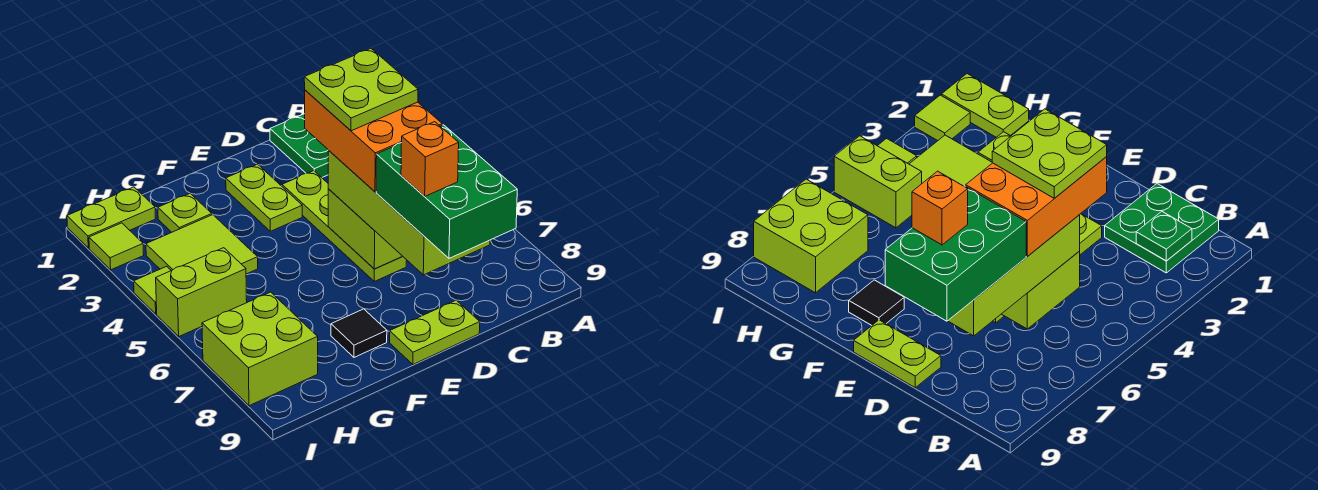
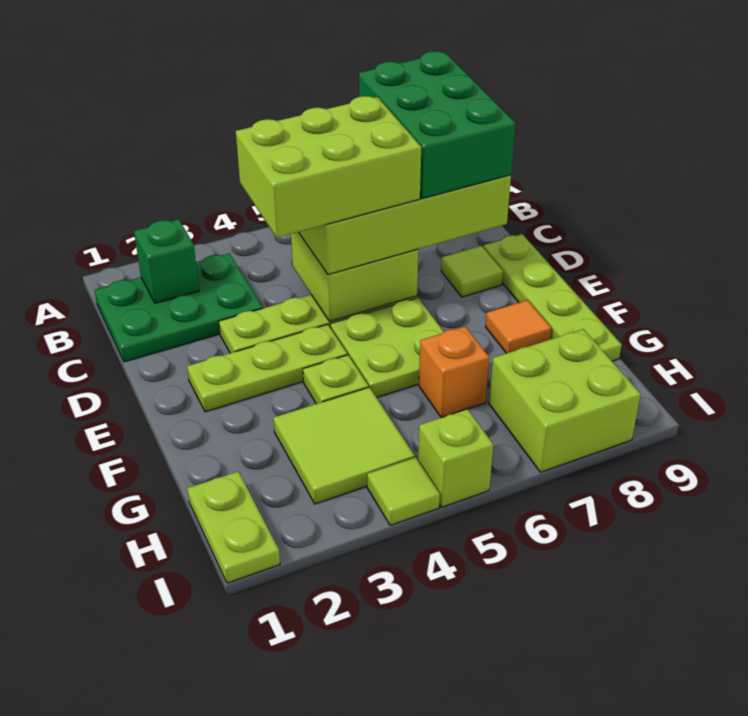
green 2x2 plate [270,114,328,178] -> green 2x3 plate [94,253,262,362]
green 1x1 plate [1136,211,1192,261] -> green 1x1 brick [134,219,199,303]
orange 2x3 brick [305,90,442,192] -> lime 2x3 brick [236,96,421,238]
lime 2x2 plate [304,49,418,131] -> lime 2x2 plate moved to [330,298,444,398]
green 2x3 brick [376,125,517,258] -> green 2x3 brick turned to [359,51,516,199]
orange 1x1 brick [401,122,459,196] -> orange 1x1 brick moved to [419,327,489,418]
lime 1x2 plate [390,300,480,364] -> lime 1x4 plate [483,234,622,361]
lime 1x2 plate [226,164,302,231] -> lime 1x3 plate [187,324,347,412]
black 1x1 tile [331,309,387,357] -> orange 1x1 tile [486,300,551,353]
lime 1x1 plate [158,193,212,232] -> lime 1x1 plate moved to [303,355,369,404]
lime 1x2 brick [156,248,247,336] -> lime 1x1 brick [418,409,493,507]
lime 1x1 tile [89,223,144,270] -> lime 1x1 tile moved to [441,246,503,297]

